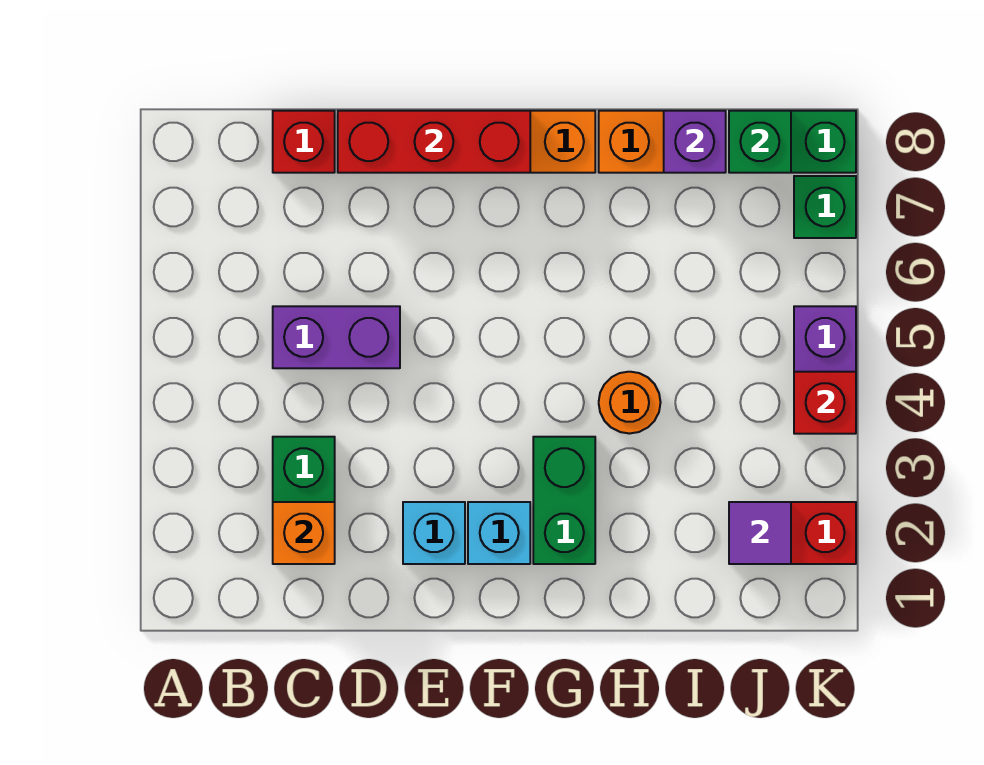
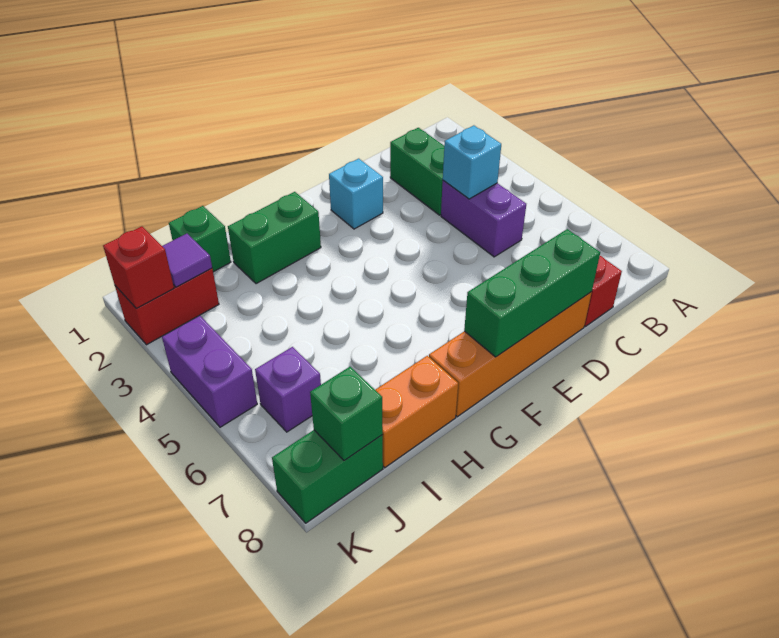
orange 1x1 brick [273,502,335,564] -> none
purple 1x2 brick [273,306,400,368] -> purple 1x2 brick turned to [441,181,526,257]
red 1x3 brick [338,111,530,173] -> green 1x3 brick [464,229,600,357]
cyan 1x1 brick [468,502,530,564] -> cyan 1x1 brick moved to [443,125,501,199]
green 1x2 brick [533,437,595,564] -> green 1x2 brick turned to [228,192,321,284]
orange 1x1 round brick [599,372,661,434] -> none
purple 1x1 brick [664,111,726,173] -> purple 1x1 brick moved to [255,347,321,432]
red 1x1 brick [794,372,856,434] -> red 1x1 brick moved to [103,226,174,308]
green 1x1 brick [794,176,856,238] -> green 1x1 brick moved to [169,206,231,272]

